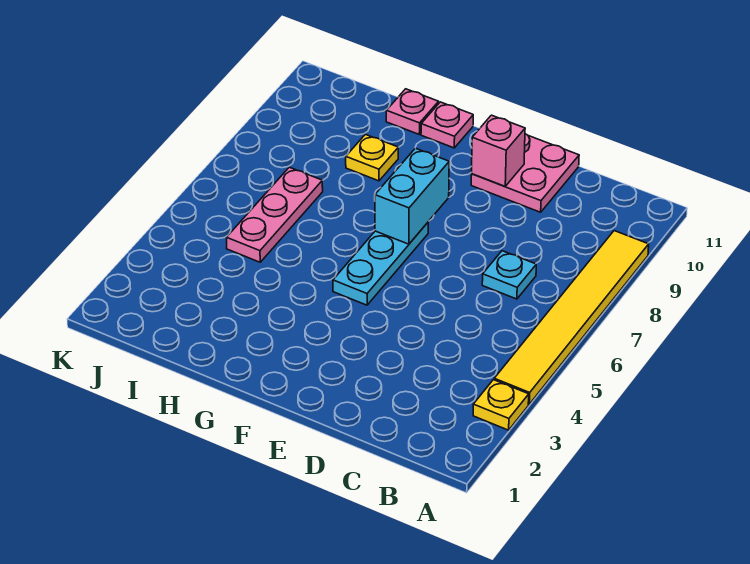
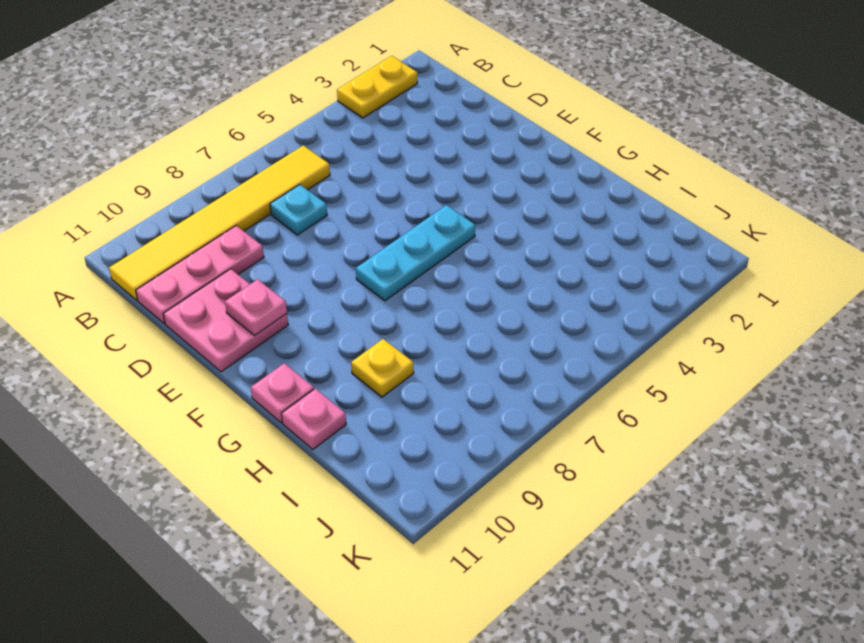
yellow 1x1 plate [473,380,529,430] -> yellow 1x2 plate [337,56,417,118]
yellow 1x6 tile [494,231,649,404] -> yellow 1x6 tile moved to [109,145,330,300]
pink 1x1 brick [472,115,525,186] -> pink 1x1 plate [225,279,287,336]
cyan 1x2 brick [375,148,449,244] -> none
pink 1x3 plate [226,167,323,262] -> pink 1x3 plate moved to [136,226,264,324]

